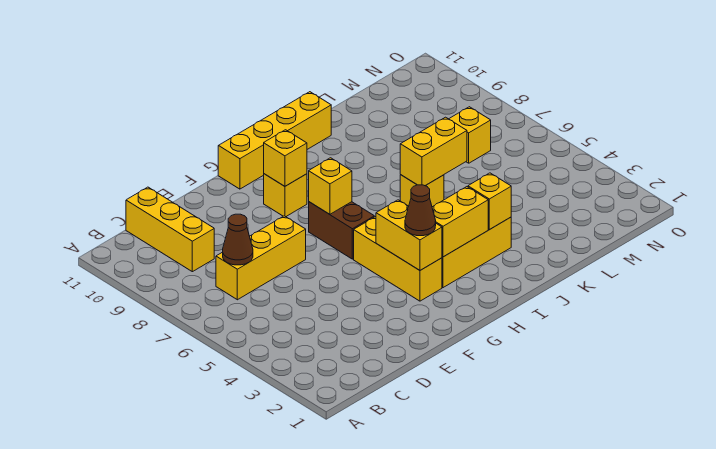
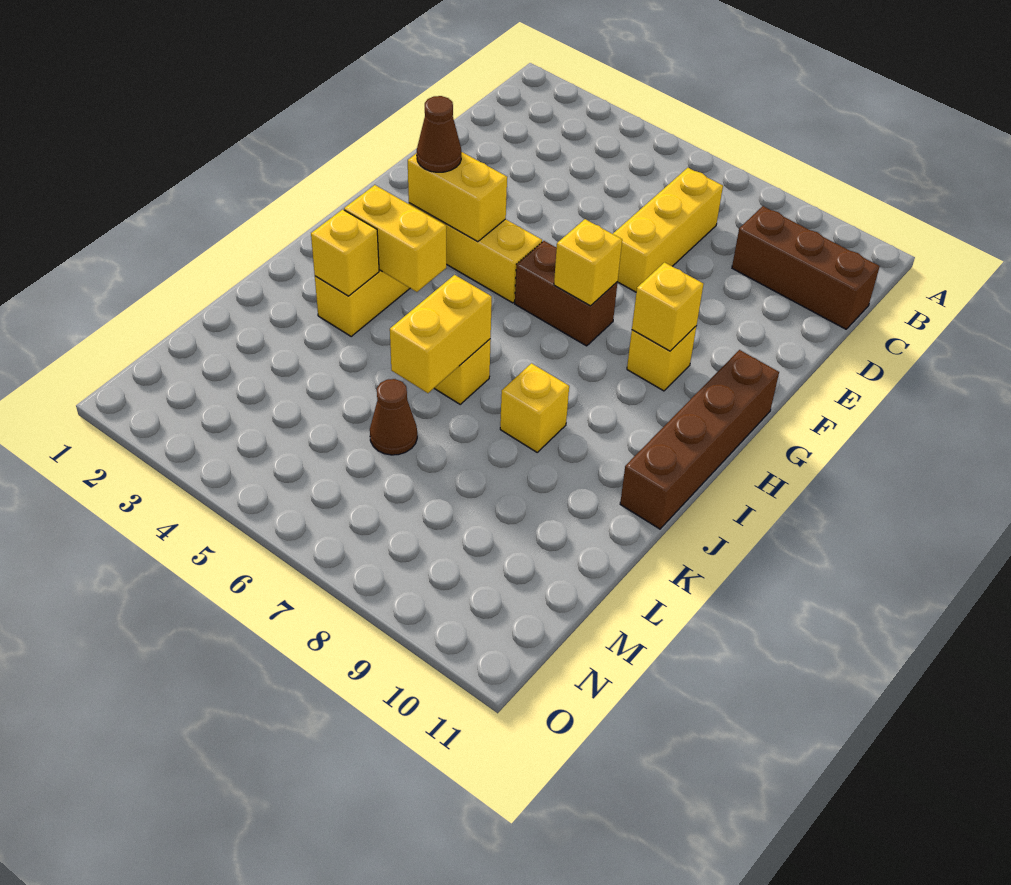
brown 1x1 cone [223,214,253,265] -> brown 1x1 cone moved to [370,379,417,455]
yellow 1x3 brick [126,187,214,272] -> brown 1x3 brick [732,206,880,329]
yellow 1x4 brick [218,92,331,189] -> brown 1x4 brick [620,350,779,529]
yellow 1x2 brick [432,187,488,257] -> yellow 1x2 brick turned to [344,185,446,292]
yellow 1x1 brick [449,107,491,163] -> yellow 1x1 brick moved to [500,363,569,452]

